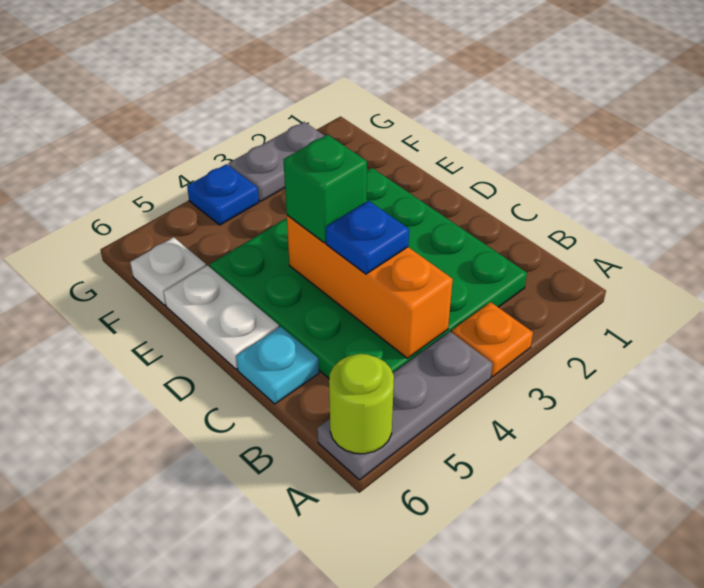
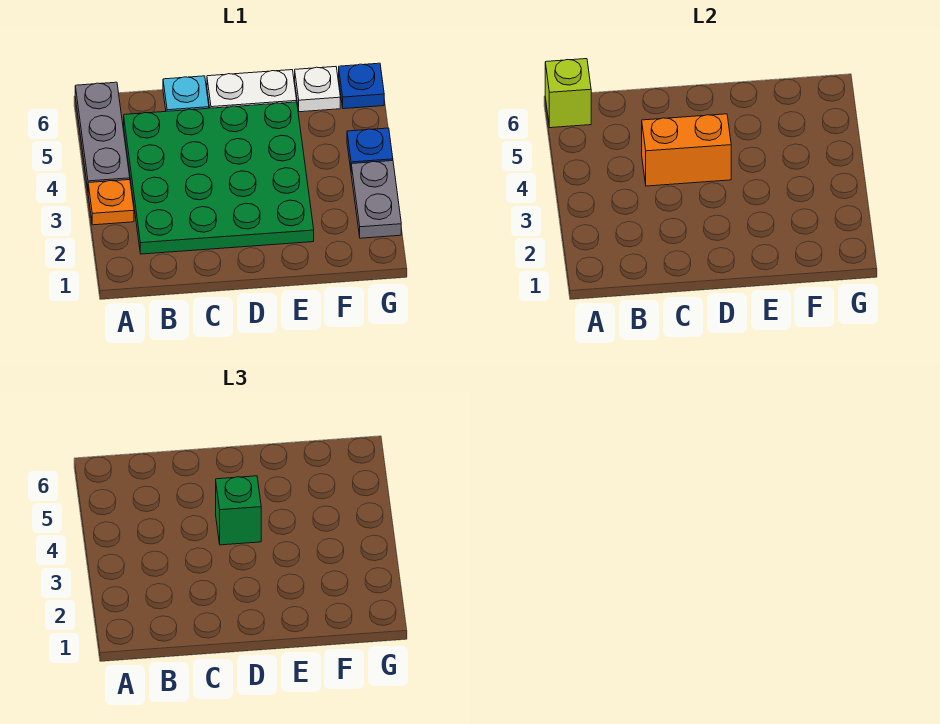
lime 1x1 round brick [329,354,394,454] -> lime 1x1 brick [545,59,591,128]
orange 1x3 brick [287,215,453,358] -> orange 1x2 brick [642,114,731,186]
blue 1x1 plate [326,201,409,274] -> blue 1x1 plate moved to [339,63,384,109]

